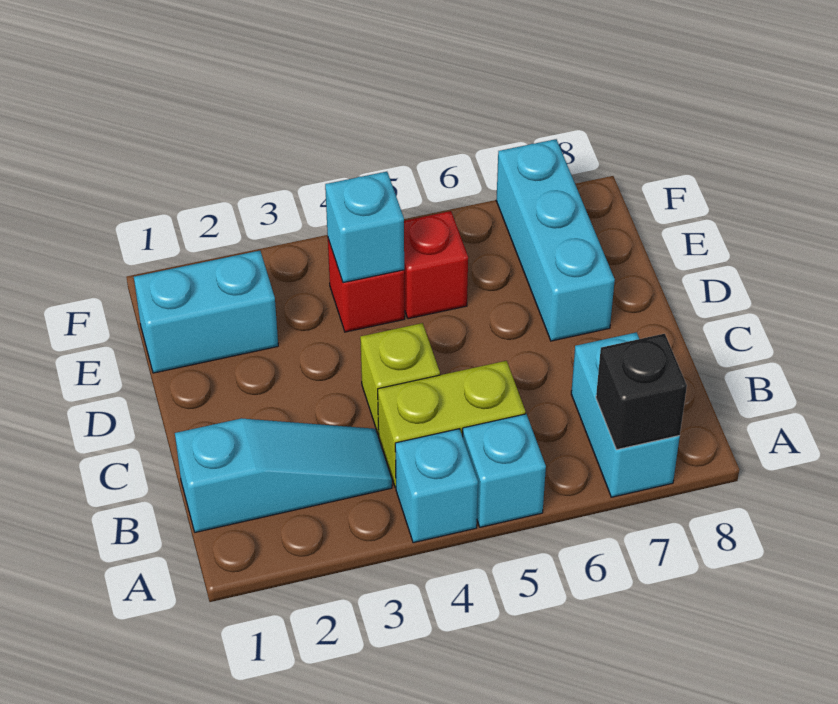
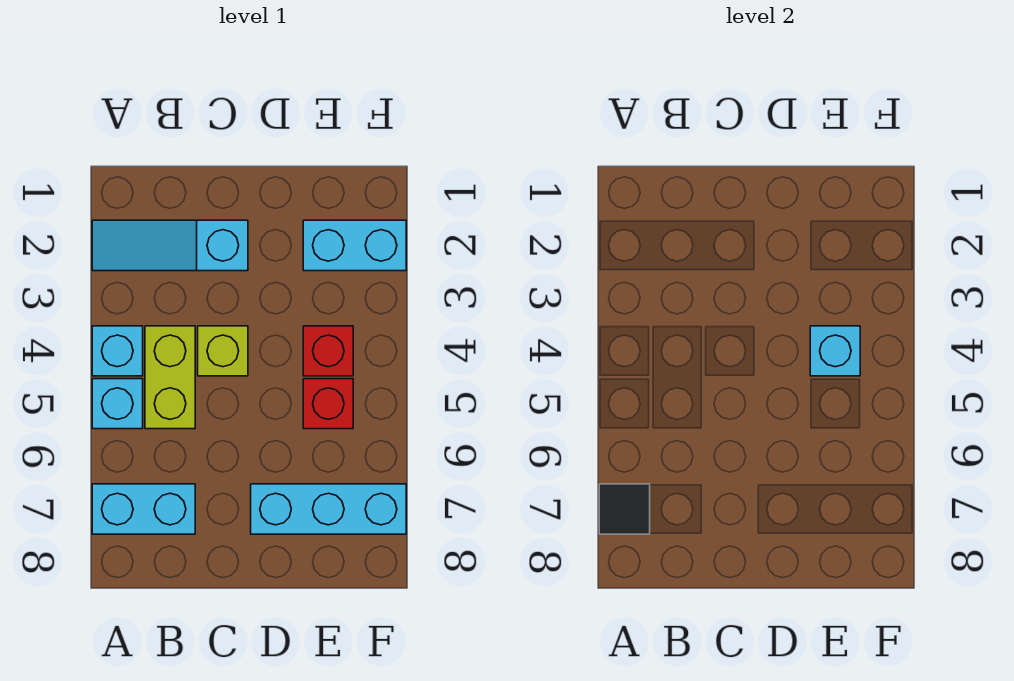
black 1x1 brick [596,334,687,450] -> black 1x1 tile [599,484,650,534]
cyan 1x3 slope [175,418,392,532] -> cyan 1x3 slope turned to [92,220,248,271]
cyan 1x2 brick [134,251,278,373] -> cyan 1x2 brick turned to [303,220,406,271]

